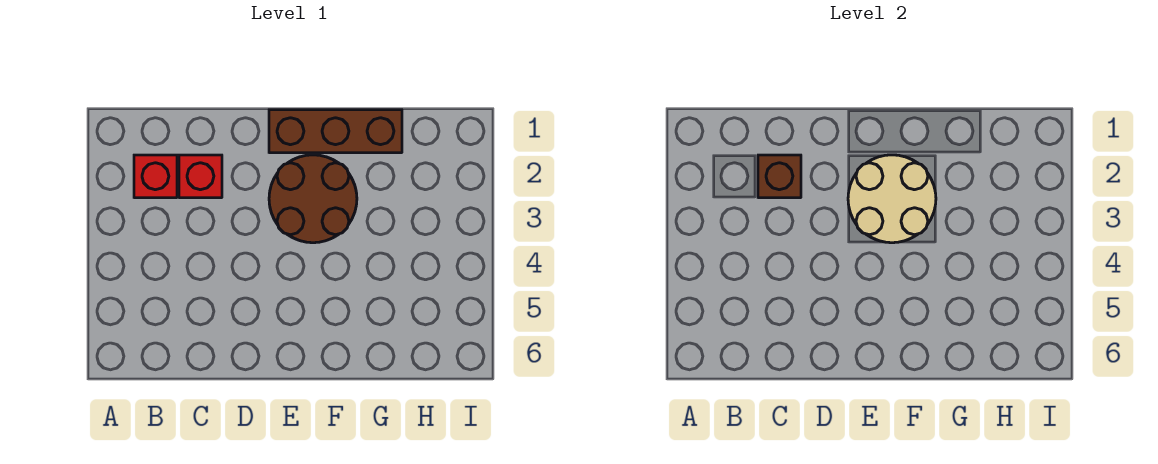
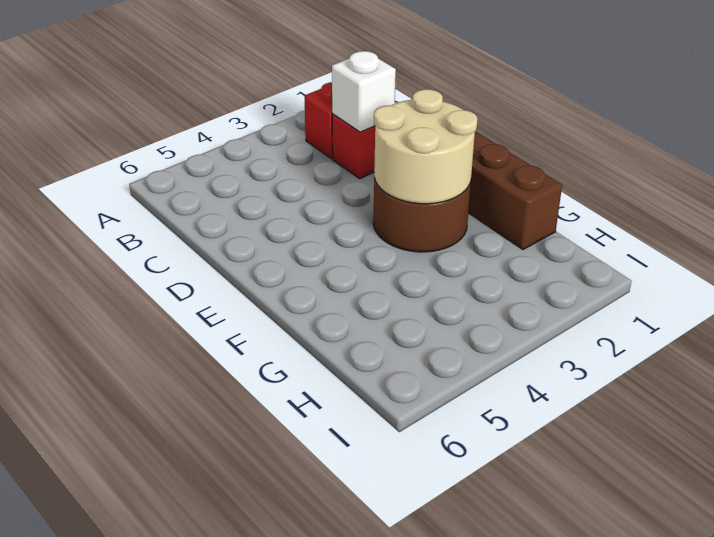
brown 1x1 brick [758,155,801,198] -> white 1x1 brick [332,51,396,132]

